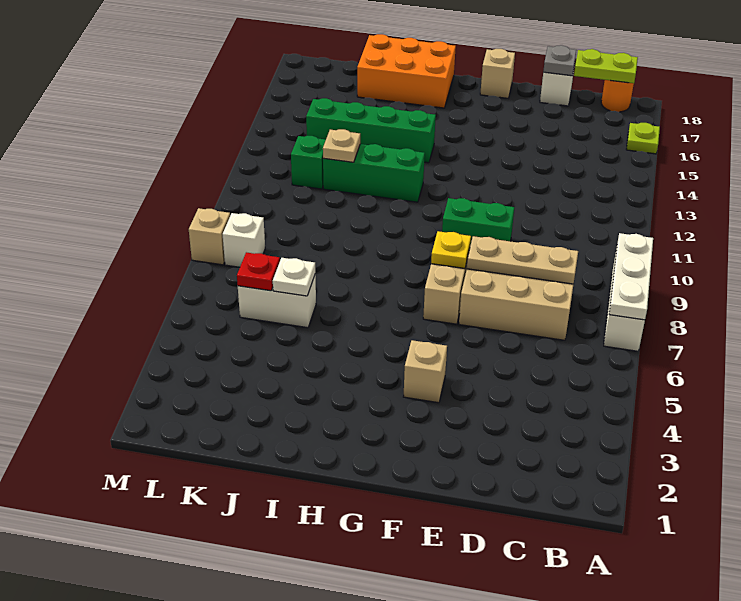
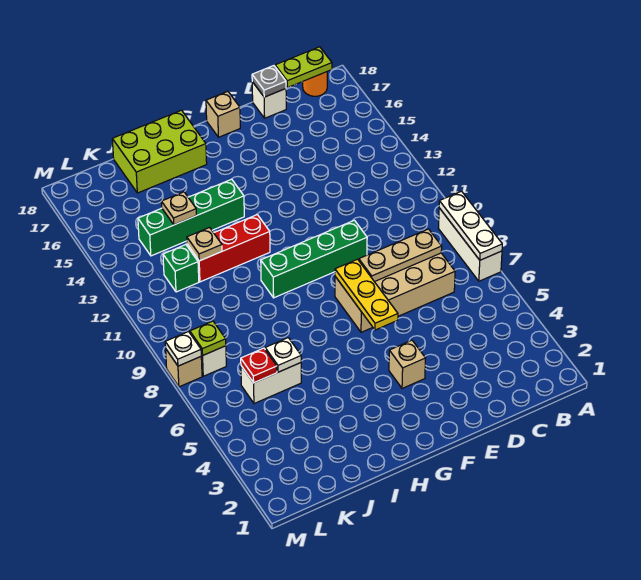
lime 1x1 plate [626,123,660,154] -> lime 1x1 plate moved to [190,321,226,355]
green 1x2 brick [442,198,514,245] -> green 1x4 brick [261,220,367,298]
yellow 1x1 plate [431,231,471,269] -> yellow 1x3 plate [335,259,398,330]
green 1x3 brick [323,144,425,202] -> red 1x3 brick [187,215,270,282]
orange 2x3 brick [357,34,456,108] -> lime 2x3 brick [112,110,207,193]
none -> tan 1x1 plate [161,192,196,225]
none -> white 1x1 plate [165,332,201,366]

